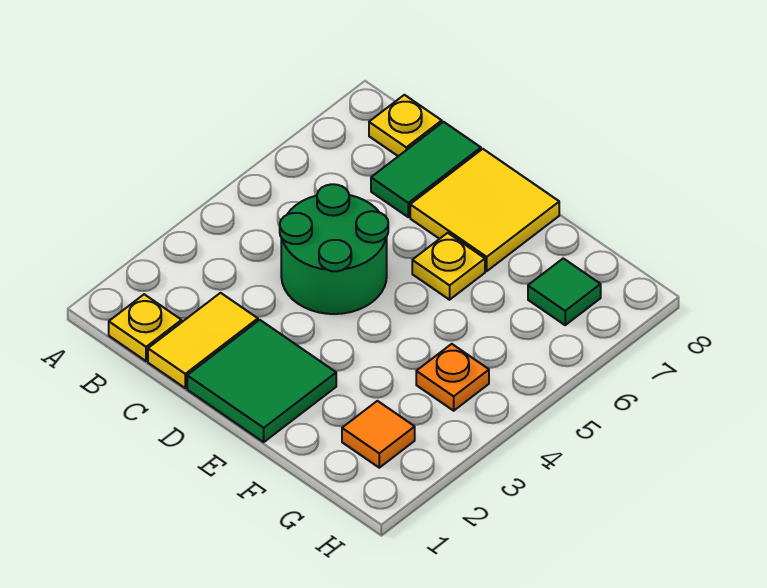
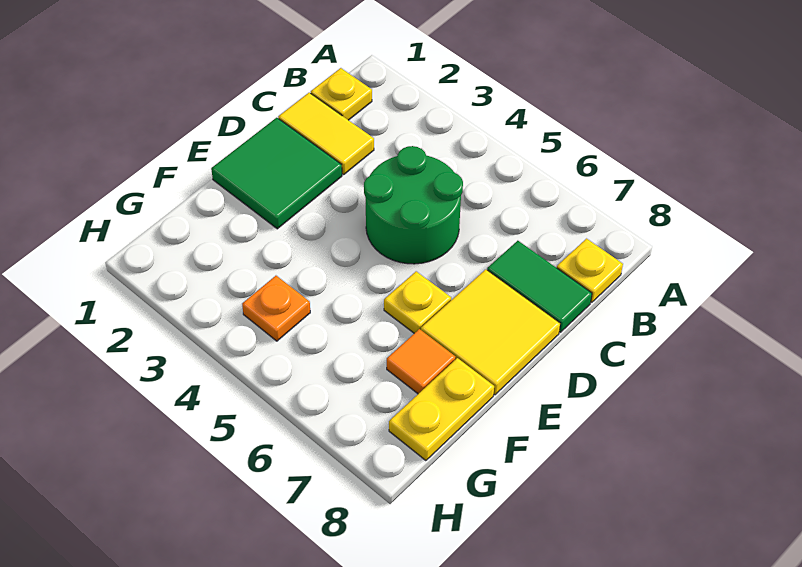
none -> yellow 1x2 plate [389,358,494,461]
orange 1x1 tile [342,401,415,468] -> orange 1x1 tile moved to [387,329,455,394]
green 1x1 tile [528,258,601,325] -> none

